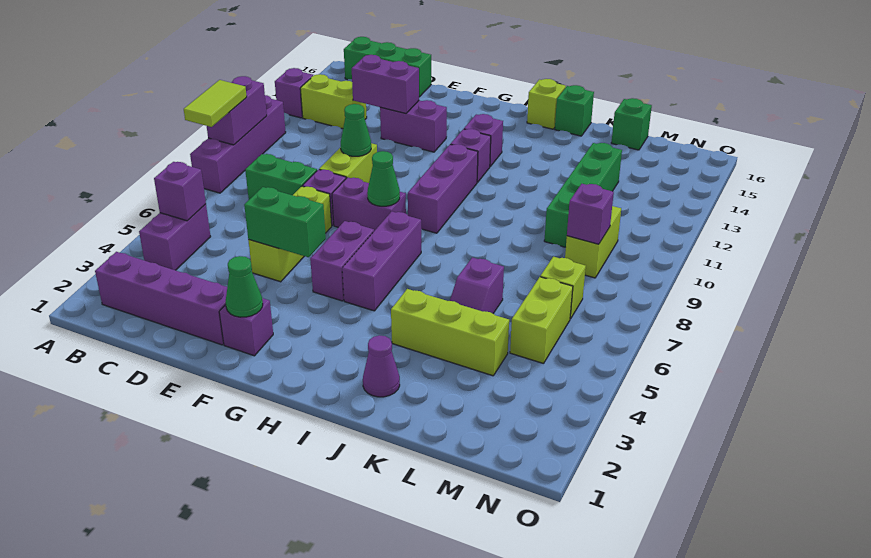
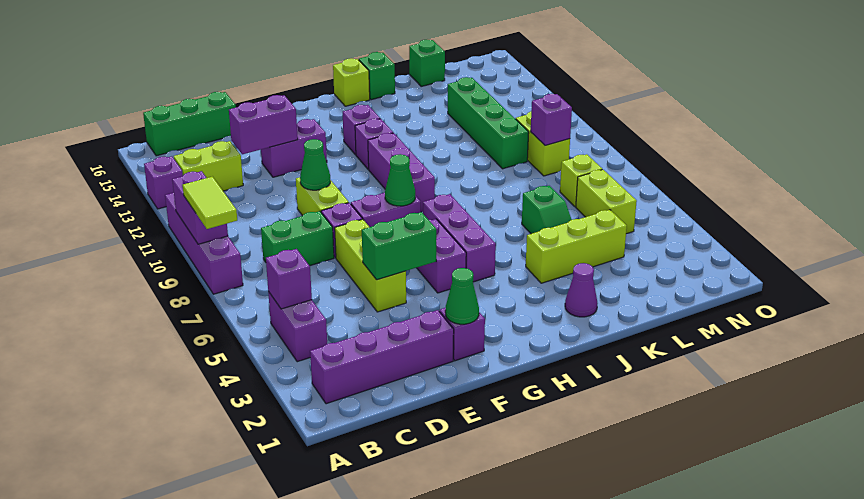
purple 1x2 slope [450,257,504,313] -> green 1x2 slope [522,186,572,234]

